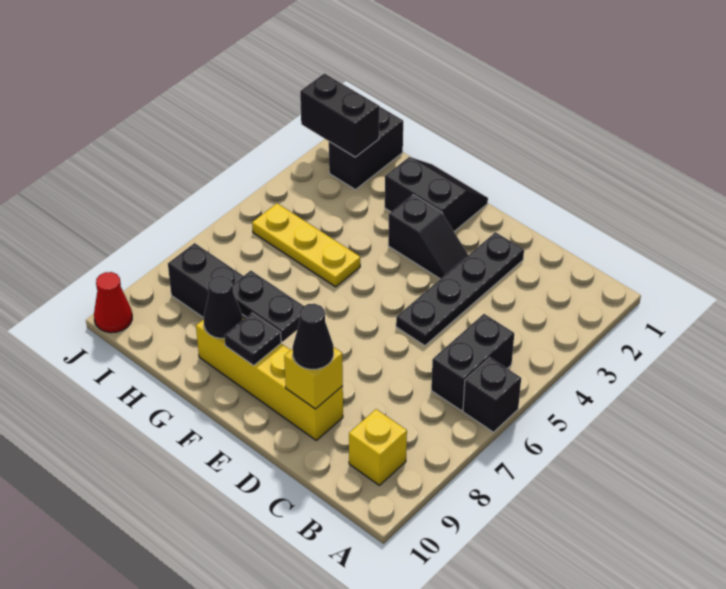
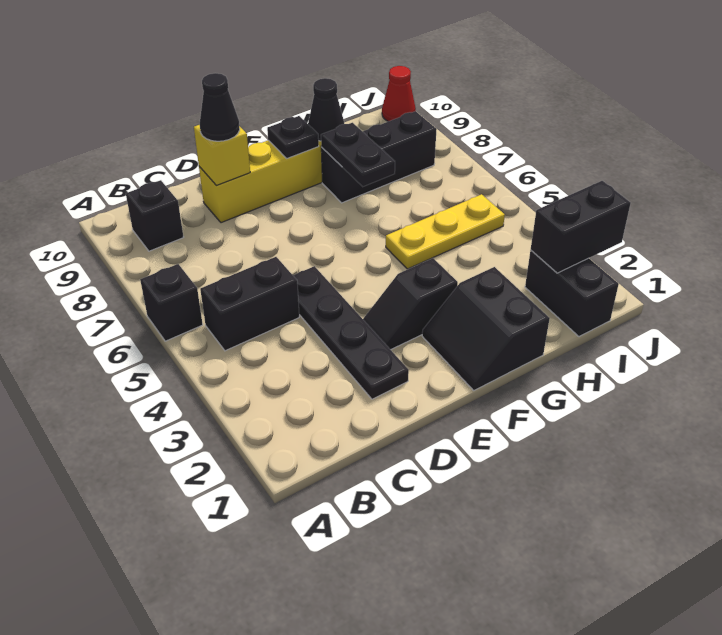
black 1x2 brick [431,314,514,410] -> black 1x2 brick turned to [200,257,299,351]
yellow 1x1 brick [349,409,407,485] -> black 1x1 brick [126,180,183,251]
black 2x2 slope [385,157,488,231] -> black 2x2 slope turned to [422,267,550,391]
black 1x2 plate [233,271,303,342] -> black 1x2 plate turned to [321,123,395,187]

